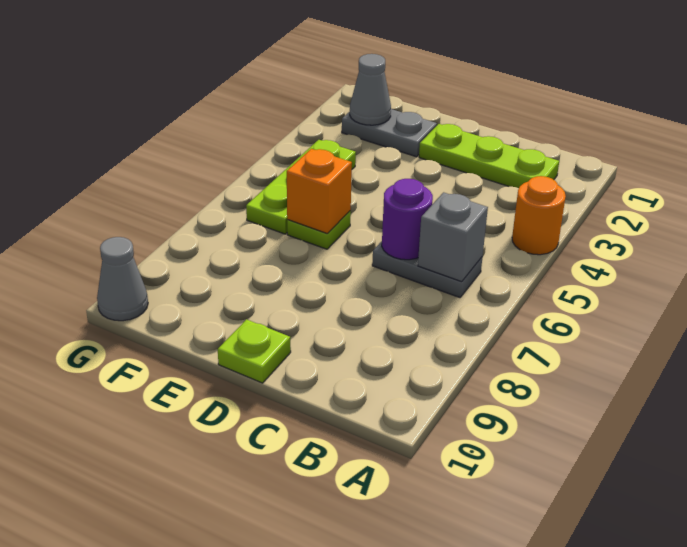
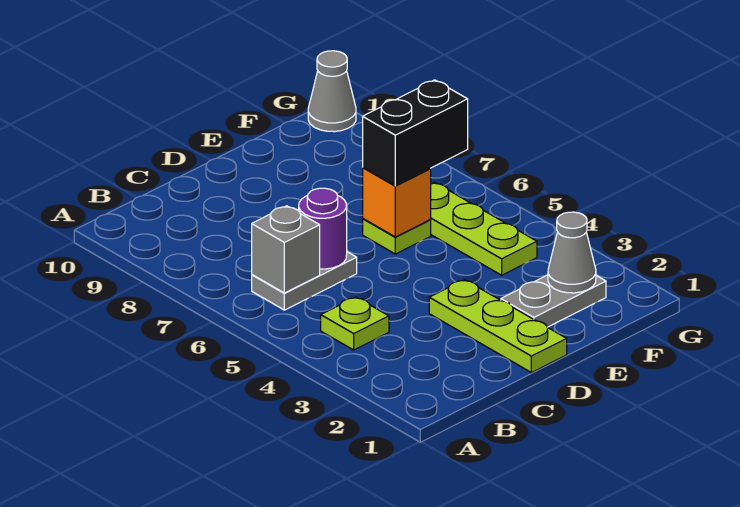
orange 1x1 round brick [512,176,566,255] -> none
lime 1x3 plate [419,124,559,188] -> lime 1x3 plate turned to [429,280,567,373]
lime 1x1 plate [218,319,291,383] -> lime 1x1 plate moved to [321,297,389,350]
none -> black 1x2 brick [363,80,468,186]

